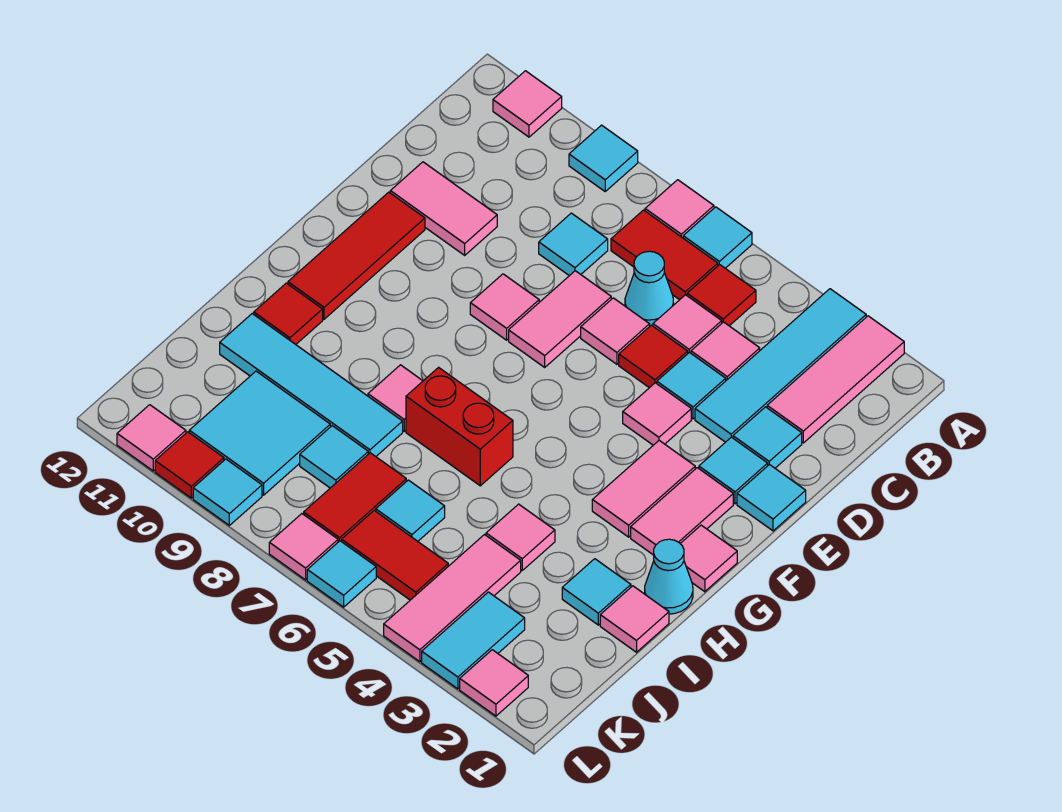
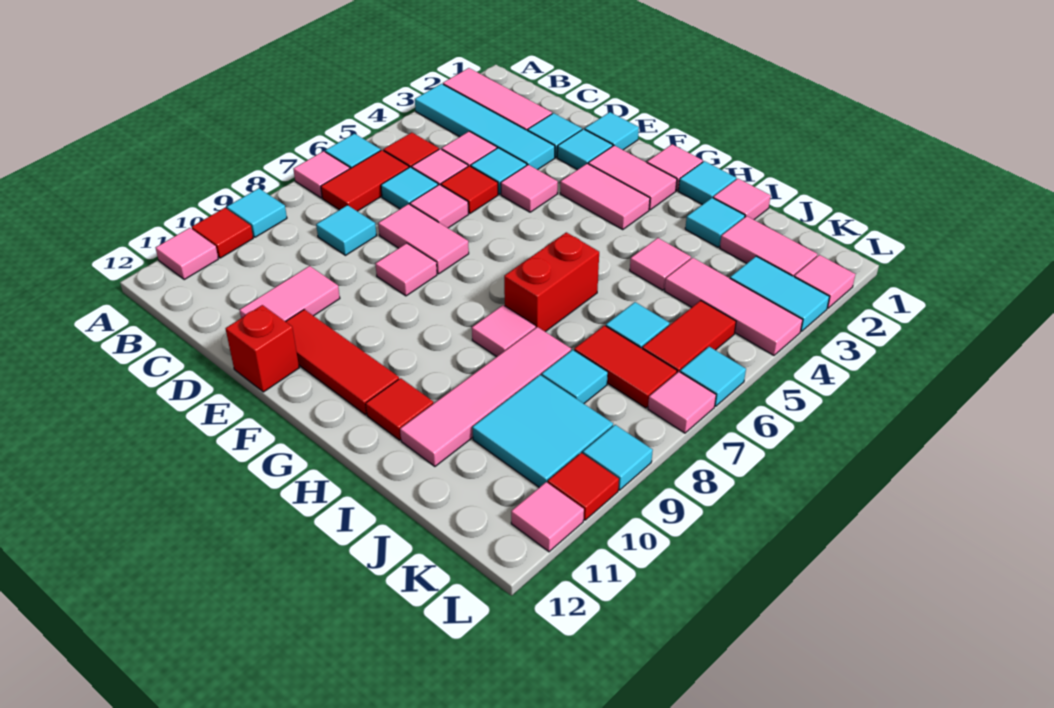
none -> red 1x1 tile [192,208,253,258]
cyan 1x1 cone [625,251,674,326] -> cyan 1x1 tile [381,167,438,209]
none -> red 1x1 brick [226,305,299,392]
cyan 1x1 cone [645,539,693,614] -> cyan 1x1 tile [678,161,736,205]
cyan 1x4 tile [220,314,403,456] -> pink 1x4 tile [400,327,571,466]
none -> pink 1x2 tile [720,216,817,277]

